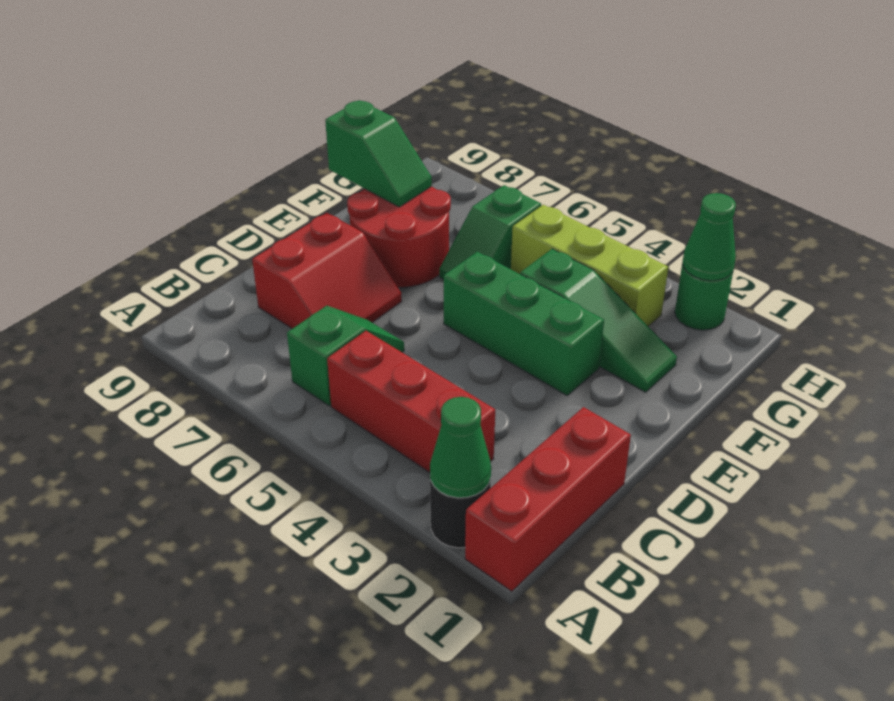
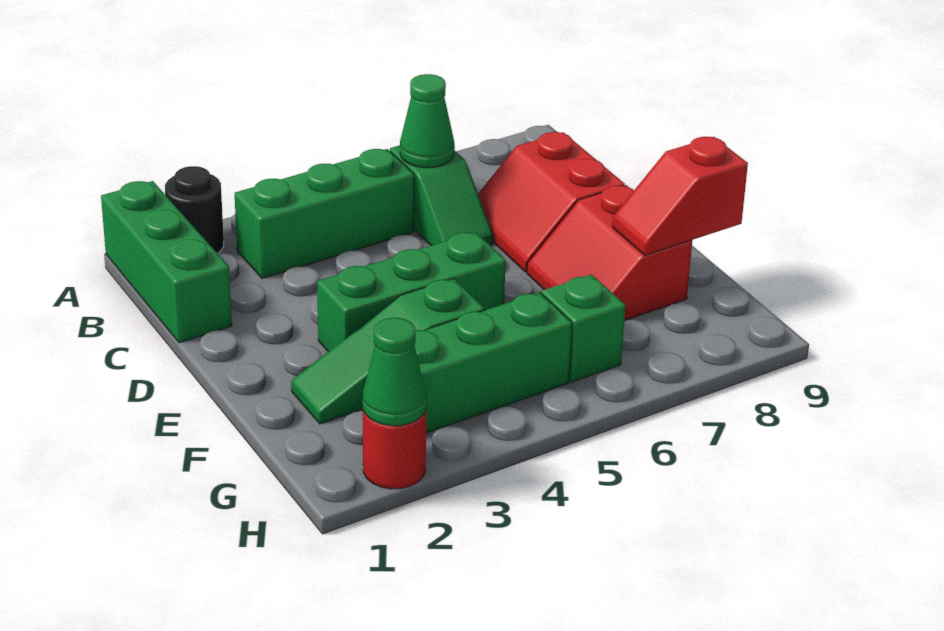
red 1x3 brick [465,407,631,591] -> green 1x3 brick [101,181,232,343]
green 1x1 cone [430,397,491,498] -> green 1x1 cone moved to [400,74,455,168]
red 1x3 brick [327,331,495,472] -> green 1x3 brick [235,149,414,278]
red 2x2 round brick [347,187,451,287] -> red 2x2 slope [527,185,692,321]
green 1x2 slope [325,100,432,207] -> red 1x2 slope [612,137,748,255]
lime 1x3 brick [511,205,668,326] -> green 1x3 brick [414,292,572,433]
green 1x1 round brick [675,264,733,330] -> red 1x1 round brick [363,411,426,489]

